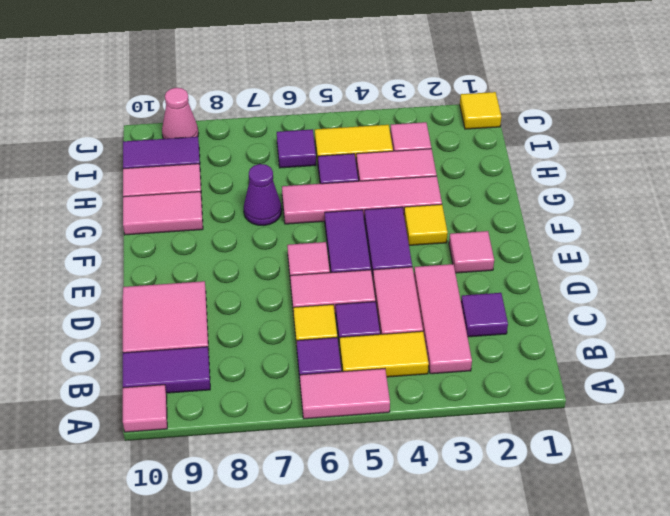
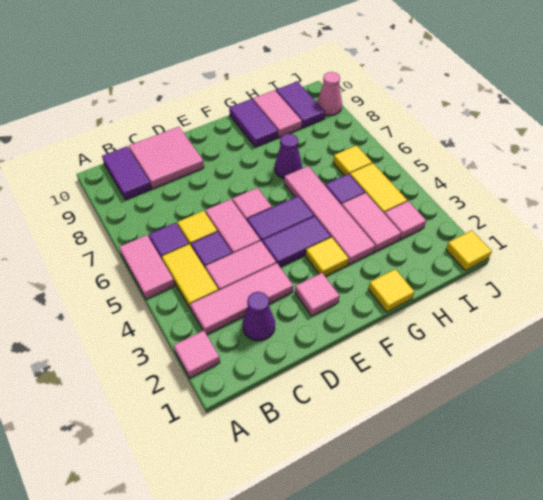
pink 1x1 tile [123,385,167,432] -> pink 1x1 tile moved to [174,331,220,378]
purple 1x1 tile [461,293,508,337] -> purple 1x1 cone [243,292,275,341]
none -> yellow 1x1 tile [368,269,414,312]
pink 1x2 tile [123,192,203,235] -> purple 1x2 tile [229,99,278,147]
purple 1x1 tile [277,129,316,168] -> yellow 1x1 tile [333,145,372,176]

